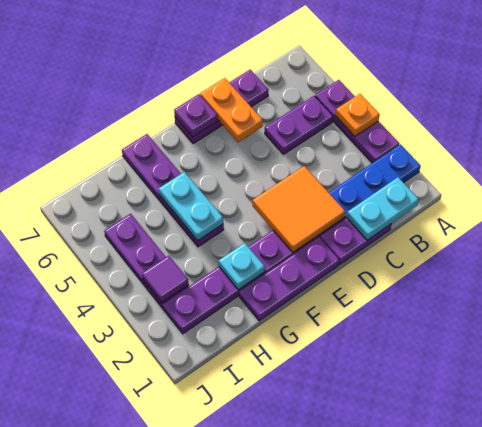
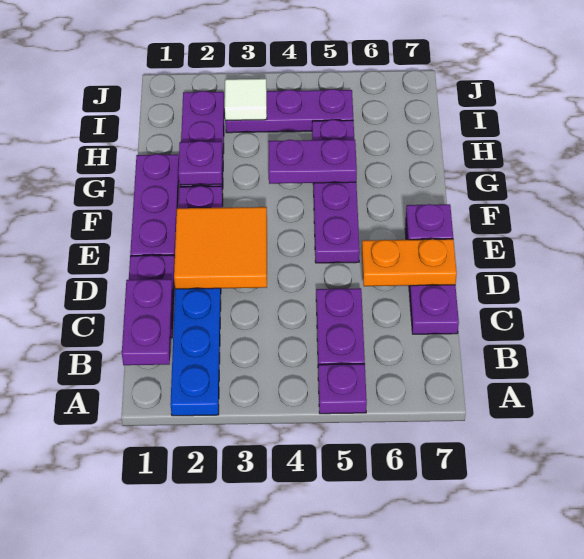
purple 1x3 plate [315,80,399,163] -> purple 1x1 plate [318,364,367,414]
orange 1x1 plate [335,94,380,136] -> none
cyan 1x2 plate [347,177,419,240] -> purple 1x2 plate [122,279,173,365]
cyan 1x1 plate [219,243,265,290] -> purple 1x1 plate [178,141,223,185]
purple 1x4 plate [122,134,224,247] -> purple 1x4 plate turned to [312,120,360,263]
cyan 1x2 plate [159,172,223,241] -> purple 1x2 plate [268,139,357,184]
purple 1x1 tile [142,256,189,303] -> white 1x1 tile [225,79,267,120]

